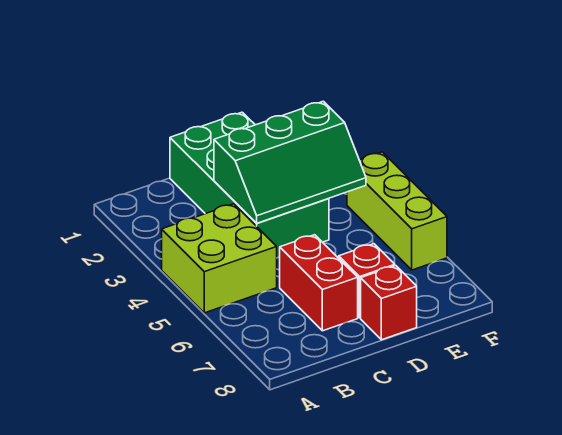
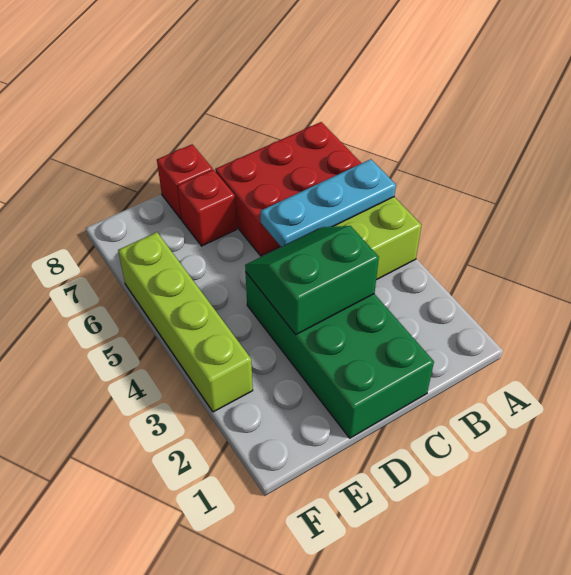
none -> cyan 1x3 plate [260,159,396,247]
green 2x3 slope [214,101,366,223] -> green 2x2 slope [245,226,379,335]
red 1x2 brick [280,235,358,331] -> red 2x3 brick [215,122,361,256]
lime 1x3 brick [347,152,447,270] -> lime 1x4 brick [118,232,253,412]

